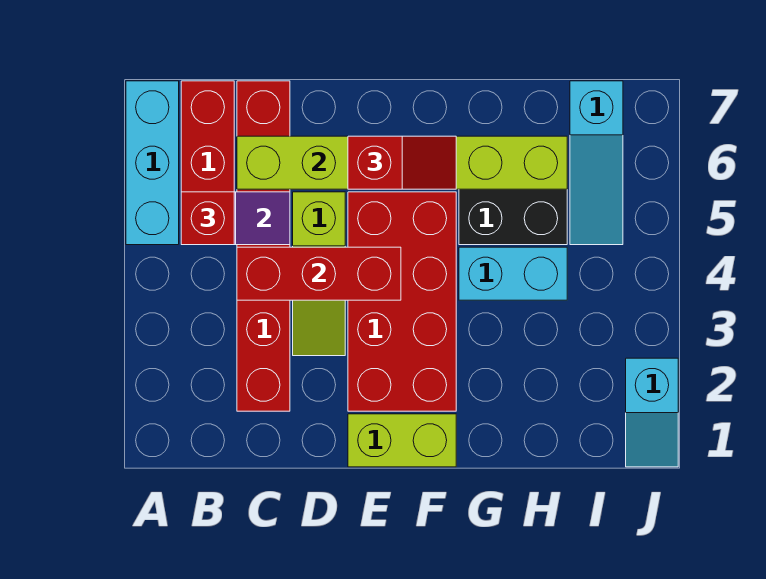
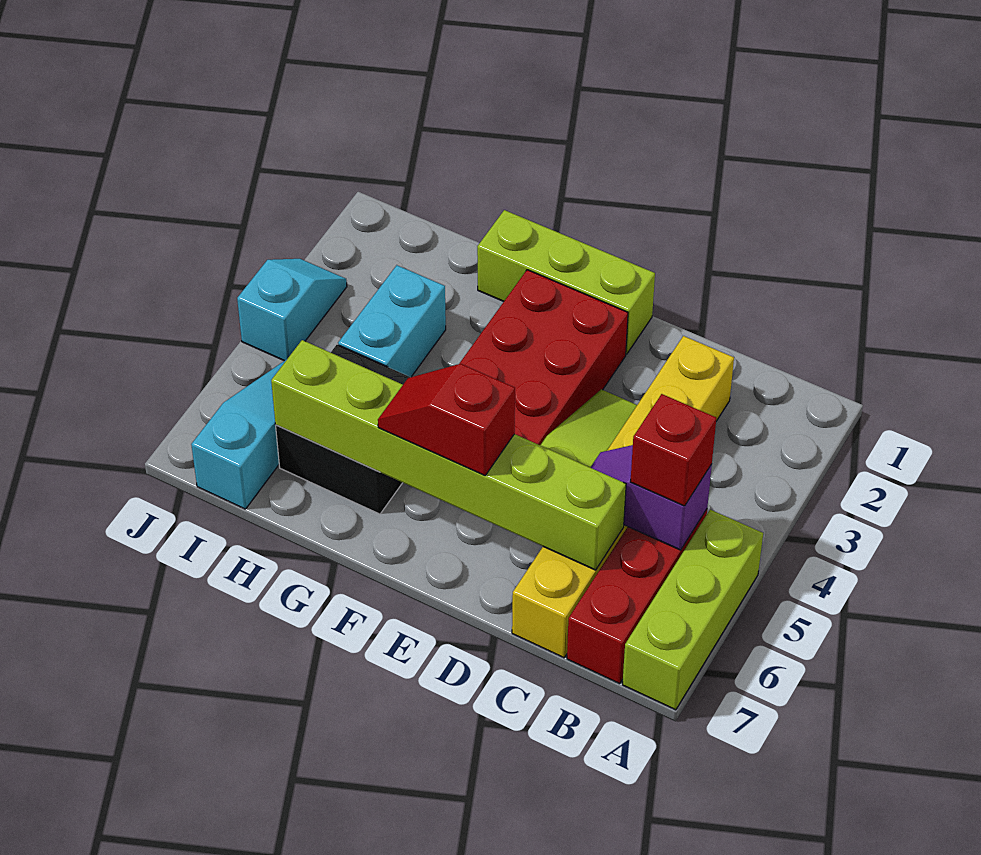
cyan 1x3 brick [126,81,179,245] -> lime 1x3 brick [622,510,763,710]
red 1x6 brick [237,81,290,411] -> yellow 1x6 brick [512,336,734,658]
red 1x3 brick [237,247,401,300] -> none
lime 1x2 brick [348,414,456,467] -> lime 1x3 brick [477,210,655,354]
cyan 1x2 brick [459,247,567,300] -> cyan 1x2 brick turned to [338,265,446,377]
cyan 1x2 slope [626,358,678,467] -> cyan 1x2 slope moved to [237,259,347,361]

